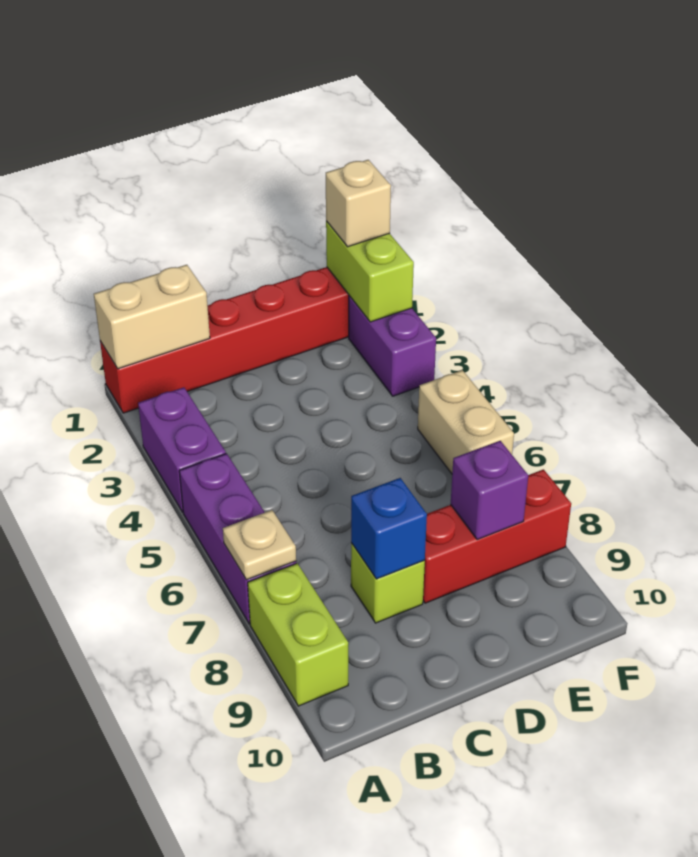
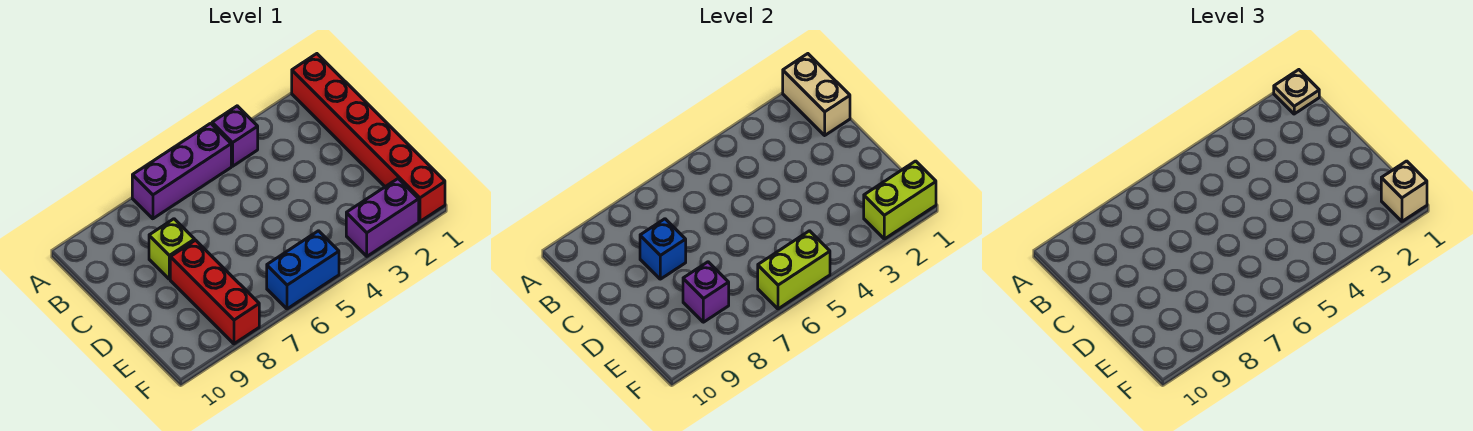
purple 1x2 brick [138,387,226,512] -> purple 1x1 brick [212,106,258,166]
tan 1x1 plate [223,510,296,580] -> tan 1x1 plate moved to [1274,70,1319,114]
lime 1x2 brick [248,563,348,706] -> lime 1x2 brick moved to [758,231,830,309]
tan 1x2 brick [418,370,514,474] -> blue 1x2 brick [267,231,339,309]

